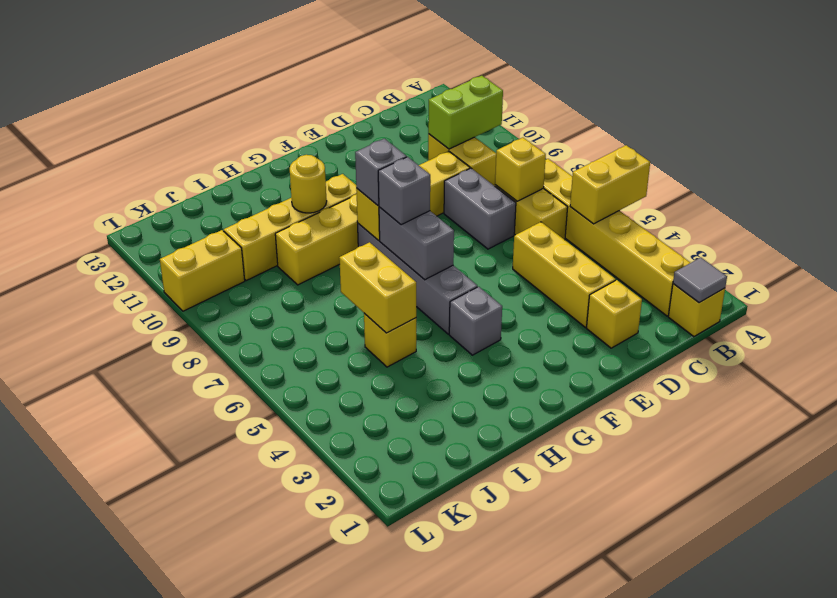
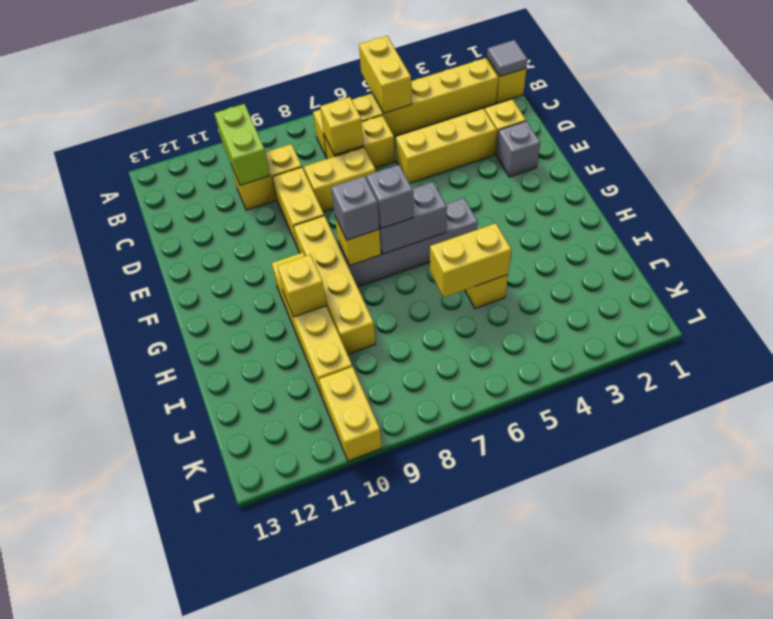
grey 1x2 brick [444,168,516,249] -> yellow 1x2 brick [304,147,376,212]
grey 1x1 brick [449,287,502,355] -> grey 1x1 brick moved to [496,121,541,177]
yellow 1x1 round brick [290,155,327,213] -> yellow 1x1 brick [277,254,326,317]

